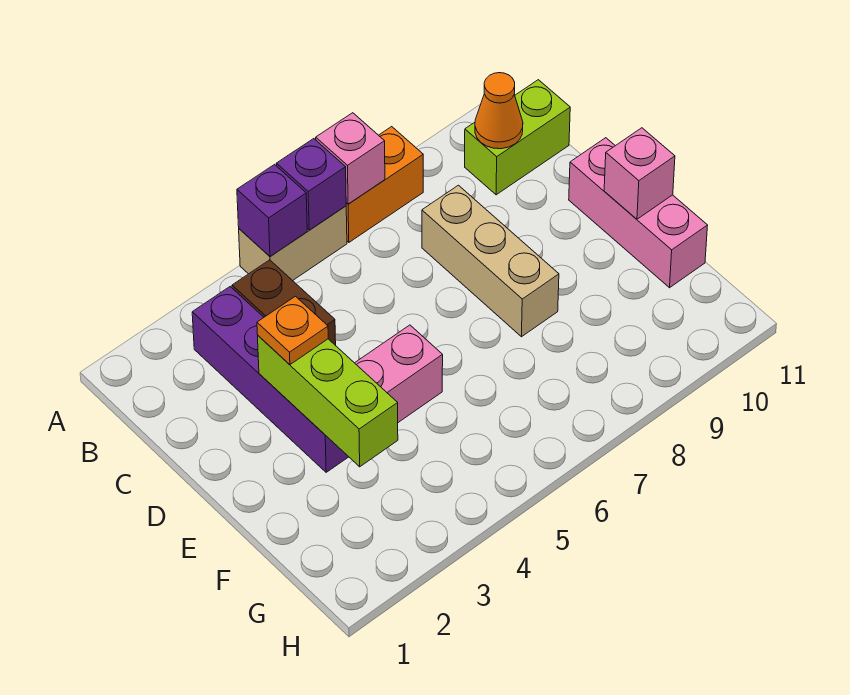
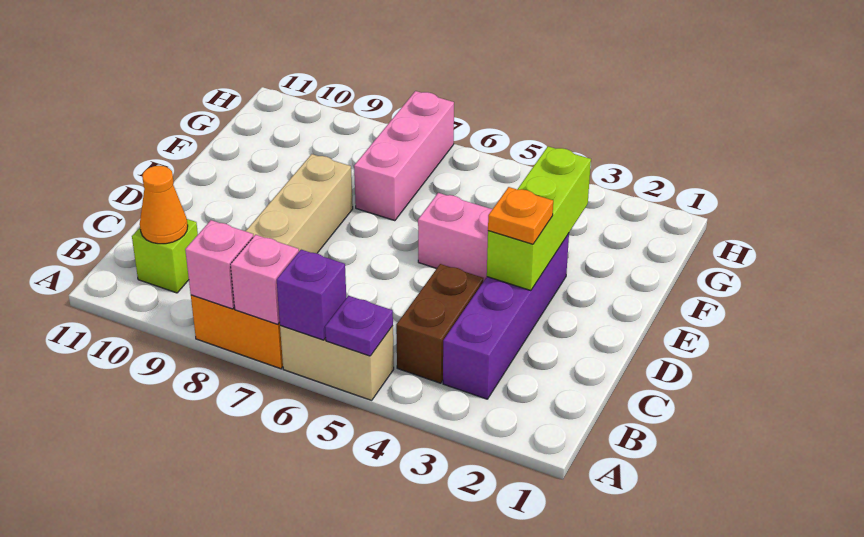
purple 1x1 brick [237,165,307,256] -> purple 1x1 plate [325,296,393,356]
lime 1x2 brick [465,80,570,195] -> lime 1x1 brick [132,219,198,293]
pink 1x3 brick [569,138,708,288] -> pink 1x3 brick moved to [354,91,454,221]
pink 1x1 brick [604,128,675,219] -> pink 1x1 brick moved to [185,220,254,309]

